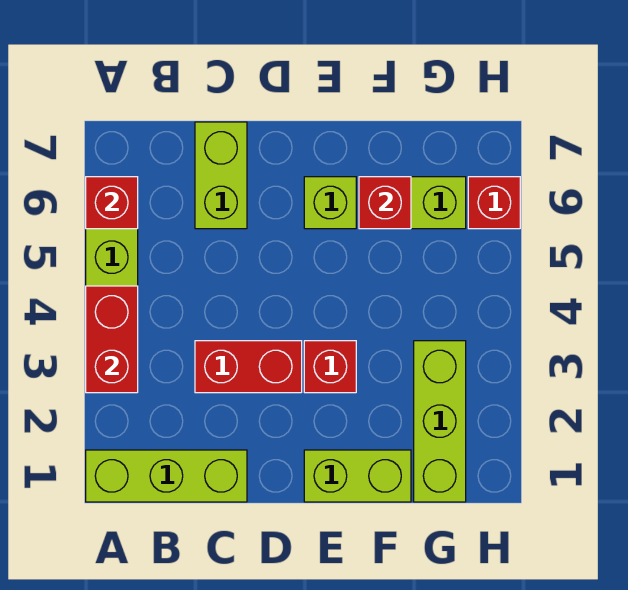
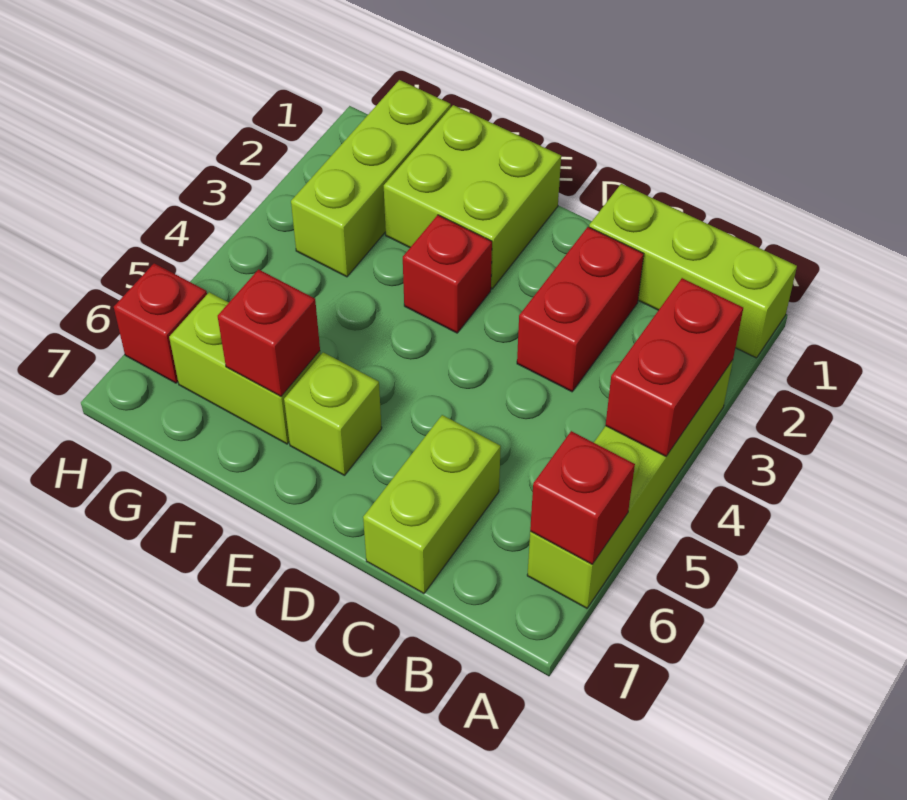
red 1x2 brick [195,341,302,393] -> red 1x2 brick turned to [517,227,644,392]
lime 1x2 brick [304,450,411,502] -> lime 2x2 brick [384,105,561,289]

